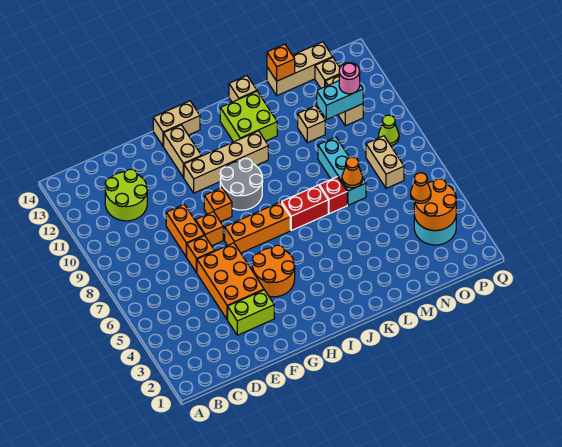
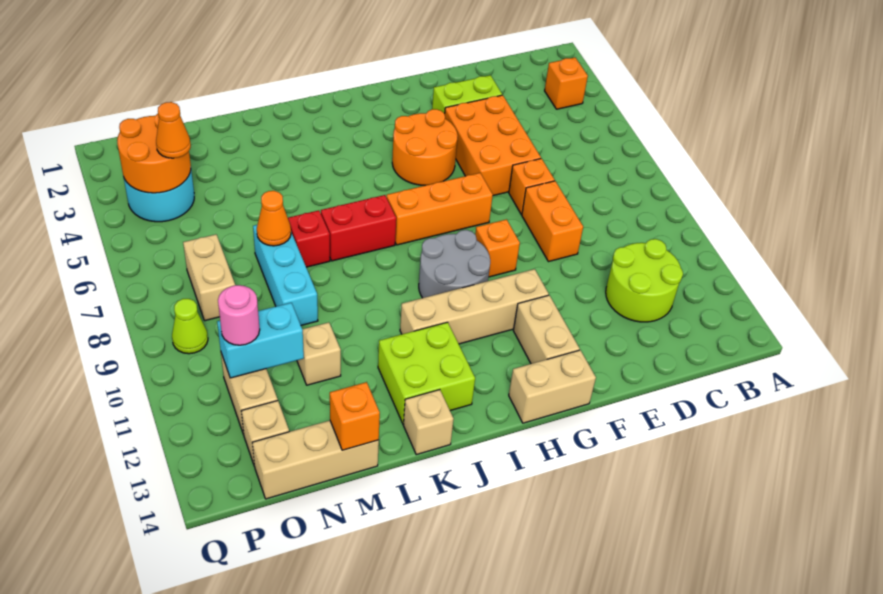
orange 1x1 brick [196,212,223,246] -> orange 1x1 brick moved to [545,58,588,109]

